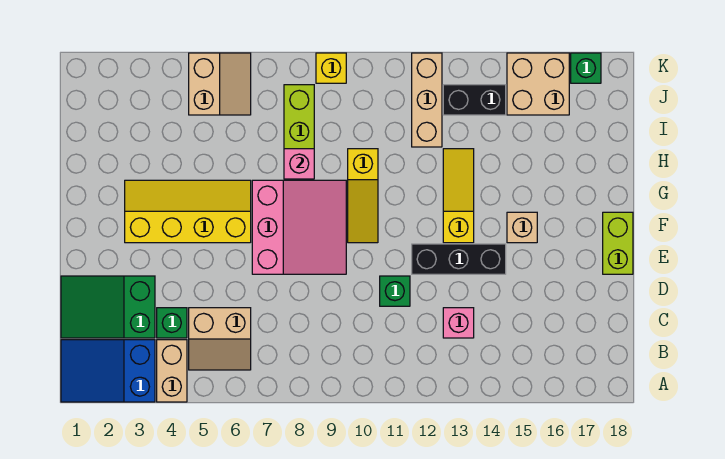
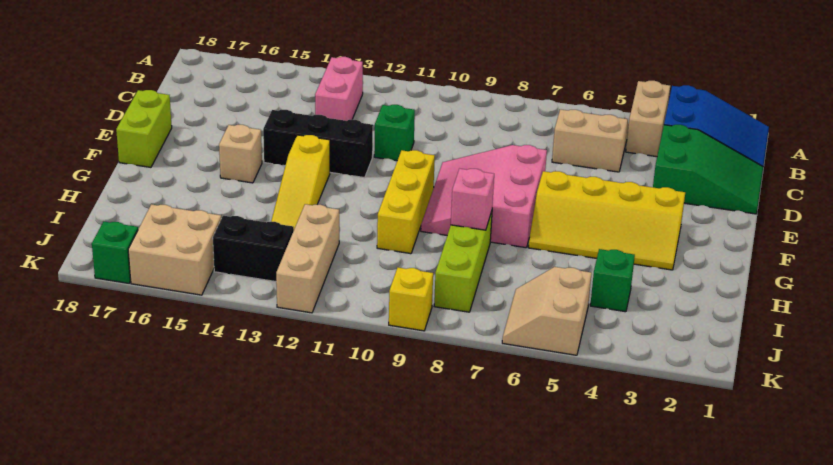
green 1x1 brick [157,308,187,338] -> green 1x1 brick moved to [590,249,635,312]
pink 1x1 brick [443,308,474,338] -> pink 1x2 brick [315,57,363,121]
yellow 1x3 slope [348,149,378,243] -> yellow 1x3 brick [377,150,435,254]

